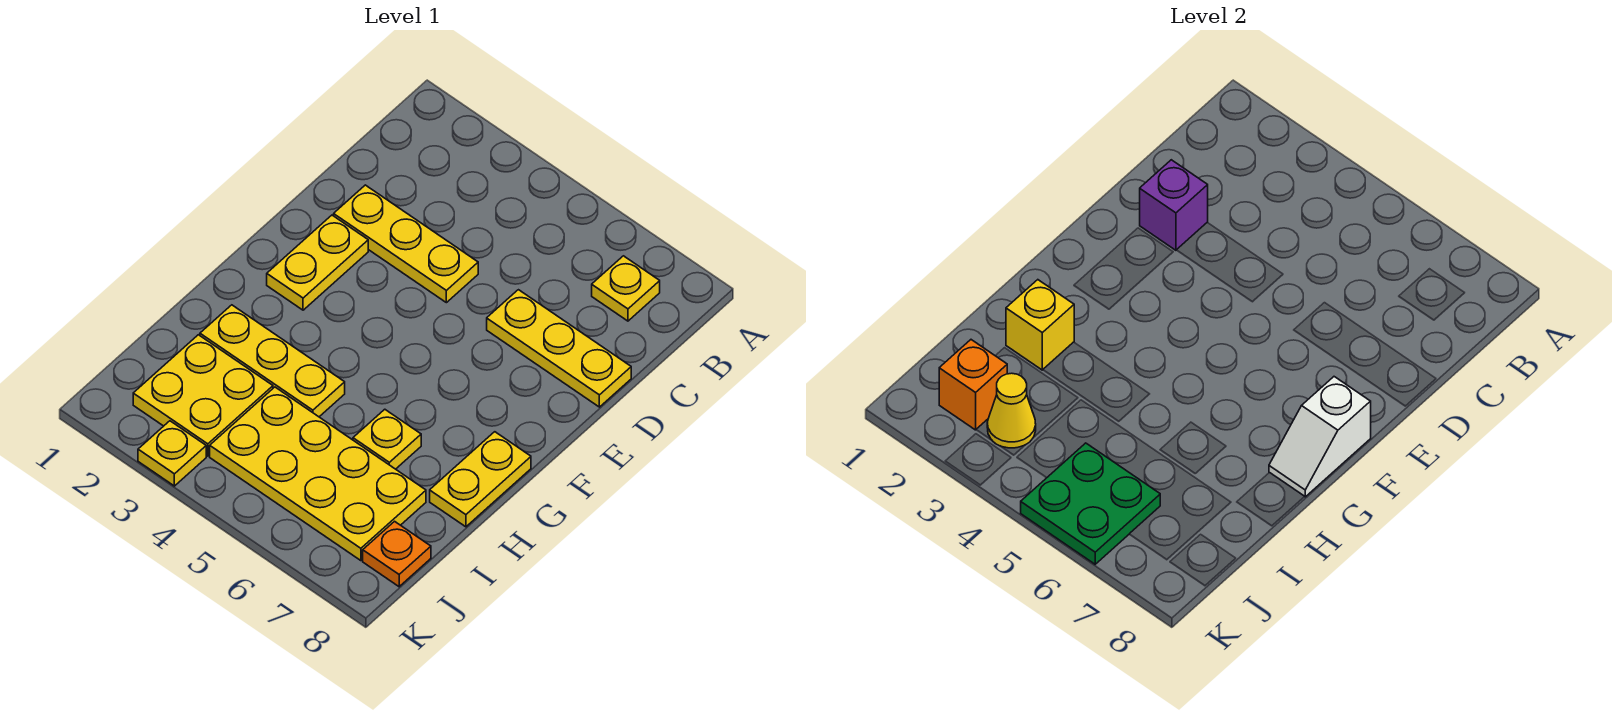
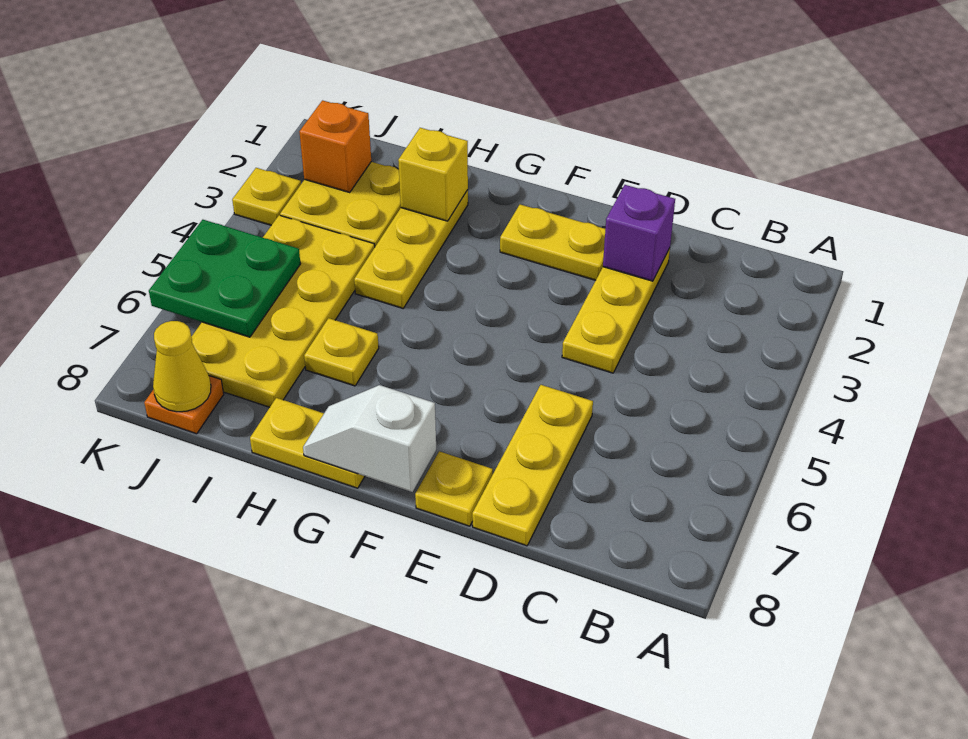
yellow 1x1 plate [592,256,660,321] -> yellow 1x1 plate moved to [415,451,493,526]
yellow 1x1 cone [987,373,1036,448] -> yellow 1x1 cone moved to [153,321,211,412]

